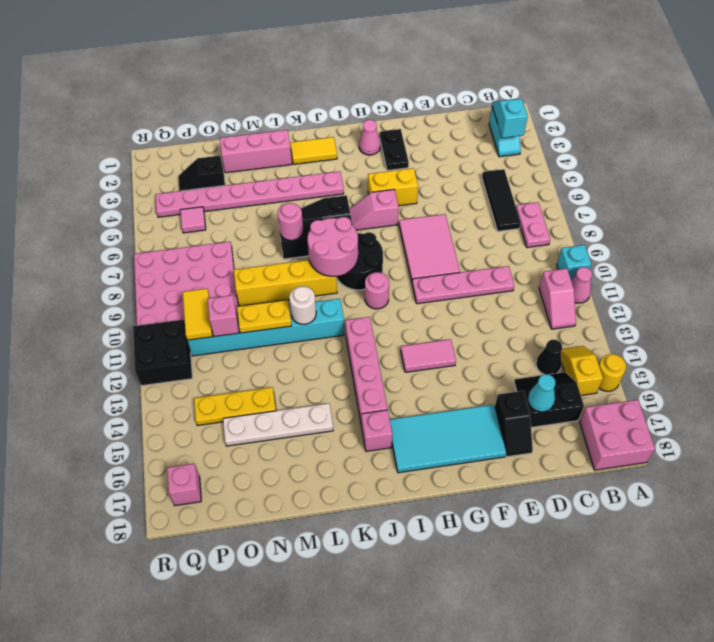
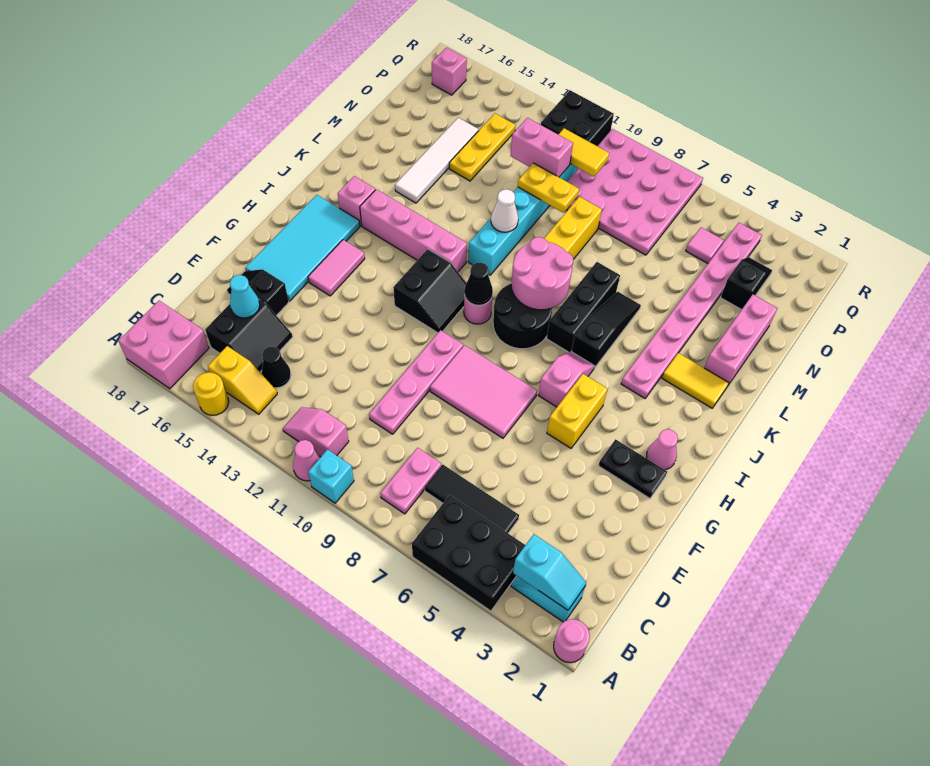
none -> black 2x3 brick [412,495,525,611]
pink 1x2 plate [516,202,550,248] -> pink 1x2 plate turned to [380,448,441,514]
pink 1x2 tile [401,339,456,372] -> pink 1x2 tile moved to [308,240,365,296]
none -> black 2x2 slope [393,249,466,333]
none -> black 1x1 cone [464,263,493,305]
yellow 1x2 tile [290,137,337,164] -> yellow 1x2 tile turned to [662,353,729,408]
pink 1x1 round brick [278,203,303,240] -> pink 1x1 round brick moved to [554,619,590,663]
white 1x1 round brick [289,286,316,324] -> white 1x1 cone [491,189,518,232]
white 1x4 plate [223,403,333,446] -> white 1x4 tile [395,118,479,203]
yellow 1x2 plate [237,300,292,333] -> yellow 1x2 plate turned to [518,163,579,213]
pink 1x1 brick [208,295,239,337] -> pink 1x2 brick [510,118,573,177]

